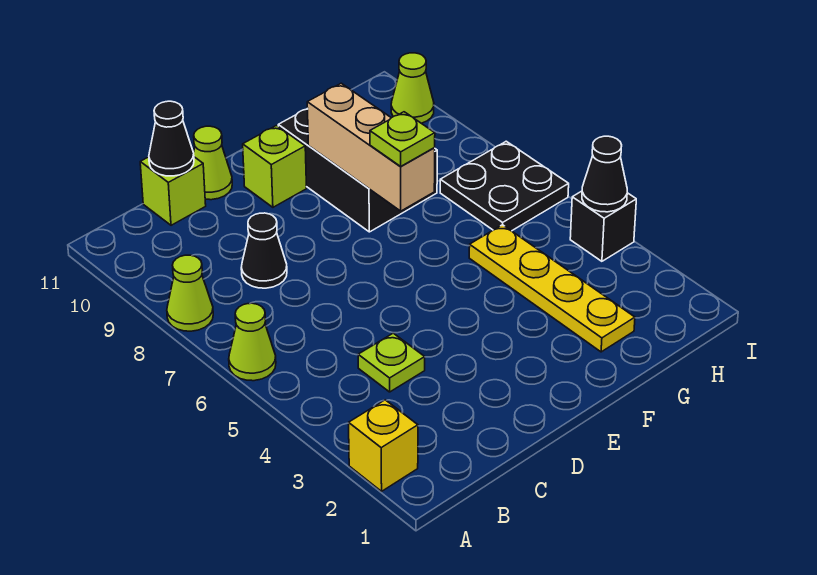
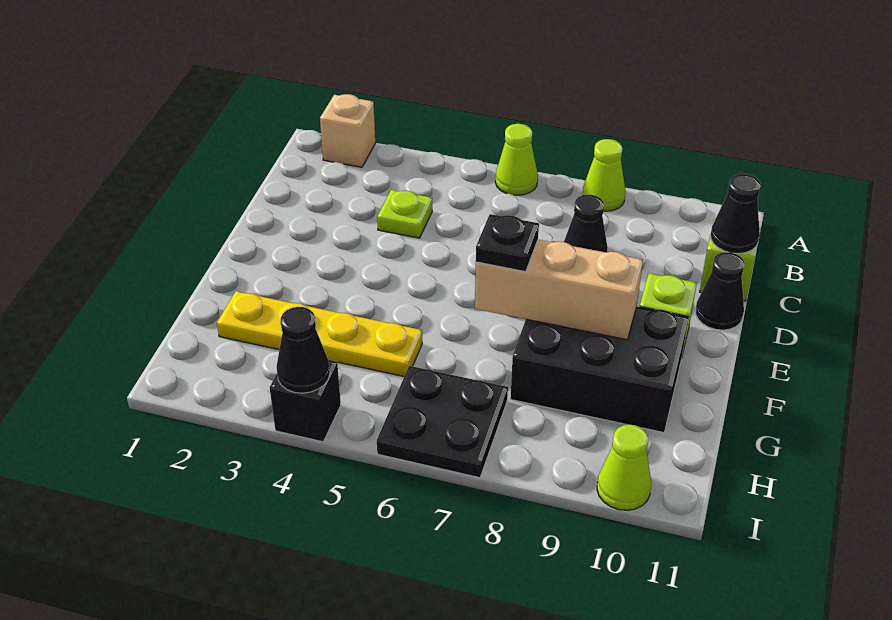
yellow 1x1 brick [349,400,418,491] -> tan 1x1 brick [320,94,375,167]
lime 1x1 cone [194,126,232,200] -> black 1x1 cone [696,252,745,330]
lime 1x1 plate [370,112,435,167] -> black 1x1 plate [476,214,539,272]

